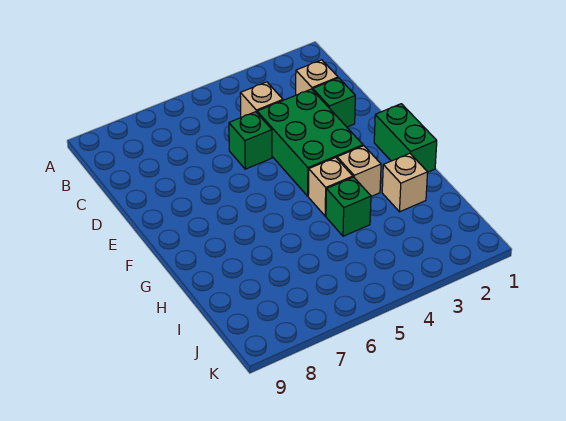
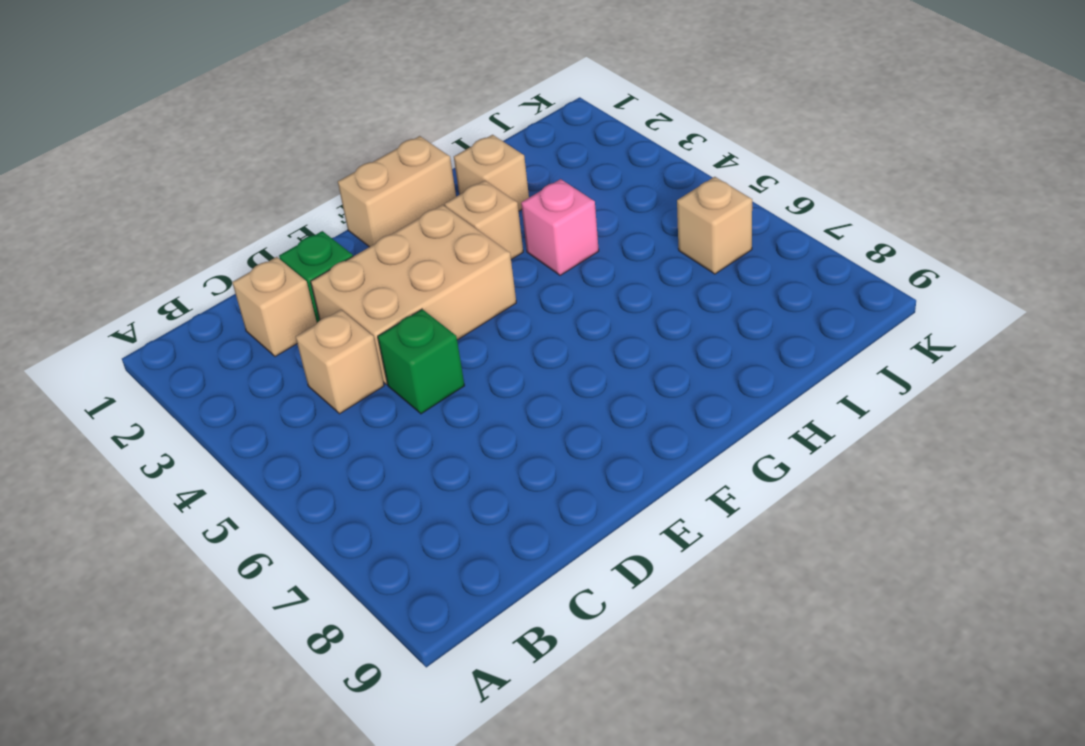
green 2x3 brick [257,89,363,196] -> tan 2x3 brick [311,205,516,385]
green 1x2 brick [374,104,437,172] -> tan 1x2 brick [338,136,456,247]
tan 1x1 brick [308,158,353,216] -> tan 1x1 brick moved to [677,177,752,274]
green 1x1 brick [326,177,371,236] -> pink 1x1 brick [521,179,599,275]

